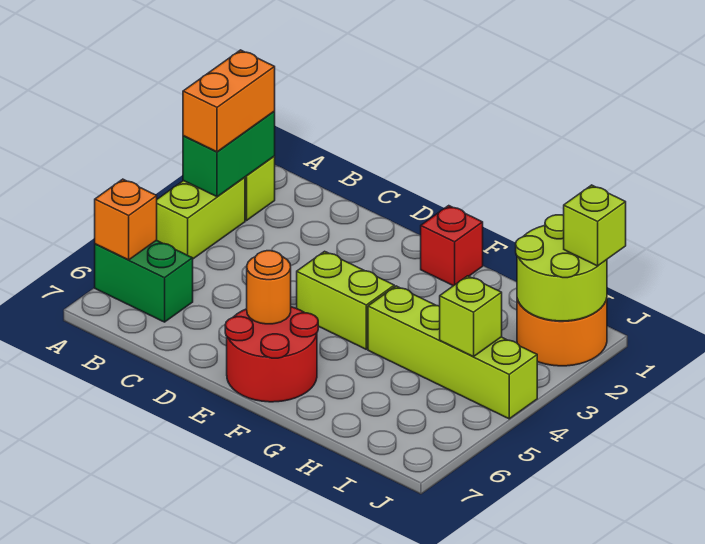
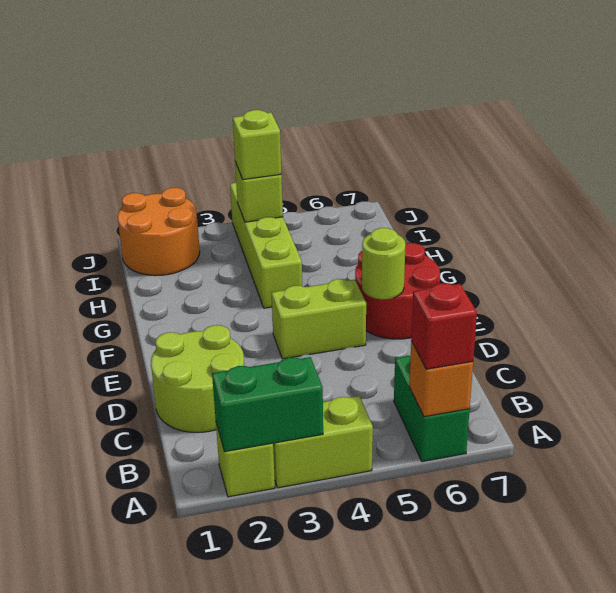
orange 1x2 brick [183,50,275,152] -> none
lime 1x2 brick [297,251,394,349] -> lime 1x2 brick turned to [272,279,366,359]
orange 1x1 round brick [247,251,291,324] -> lime 1x1 round brick [362,228,405,299]
red 1x1 brick [421,206,483,286] -> red 1x1 brick moved to [411,283,477,369]
lime 2x2 round brick [516,215,607,321] -> lime 2x2 round brick moved to [151,325,244,433]
lime 1x1 brick [564,185,626,266] -> lime 1x1 brick moved to [233,110,281,180]

